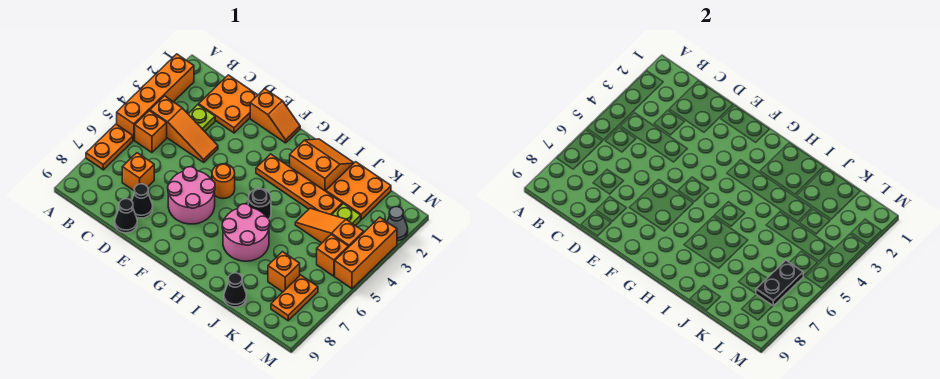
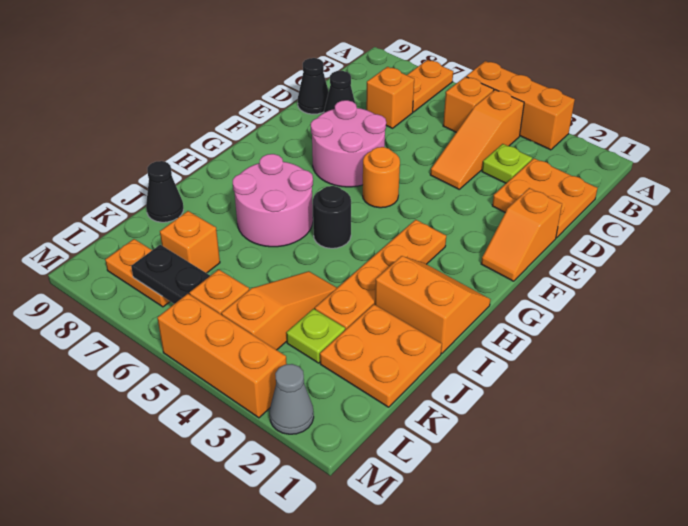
orange 1x4 brick [117,54,194,140] -> orange 1x3 brick [466,61,575,150]
orange 1x2 plate [86,124,133,170] -> orange 1x2 plate turned to [407,60,453,112]
orange 2x2 slope [290,139,354,191] -> orange 2x2 slope turned to [375,256,490,353]

